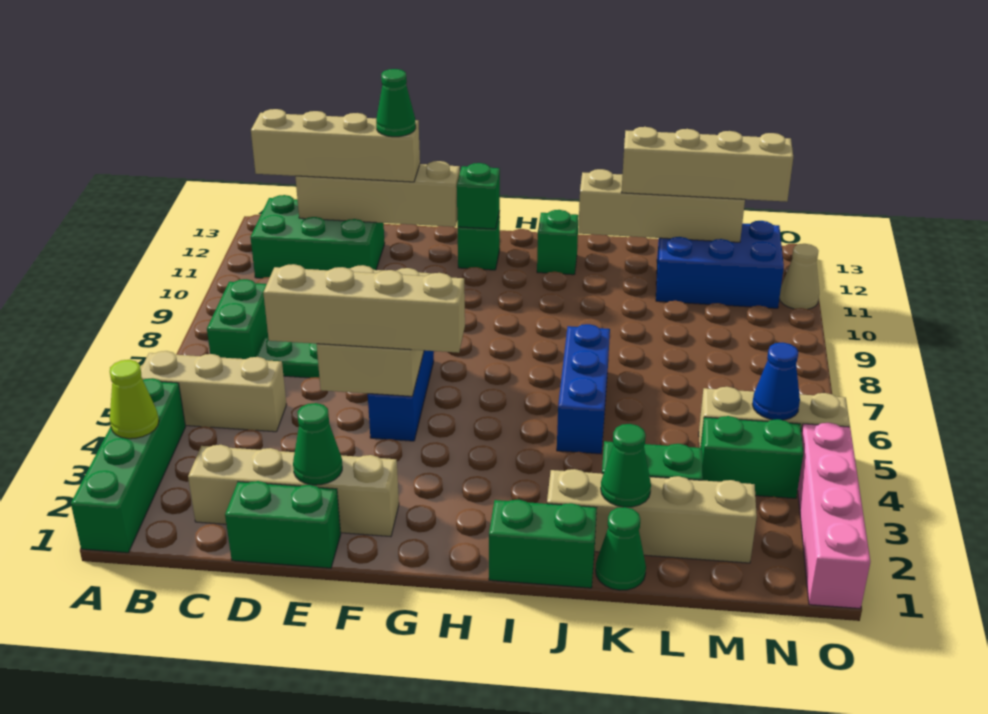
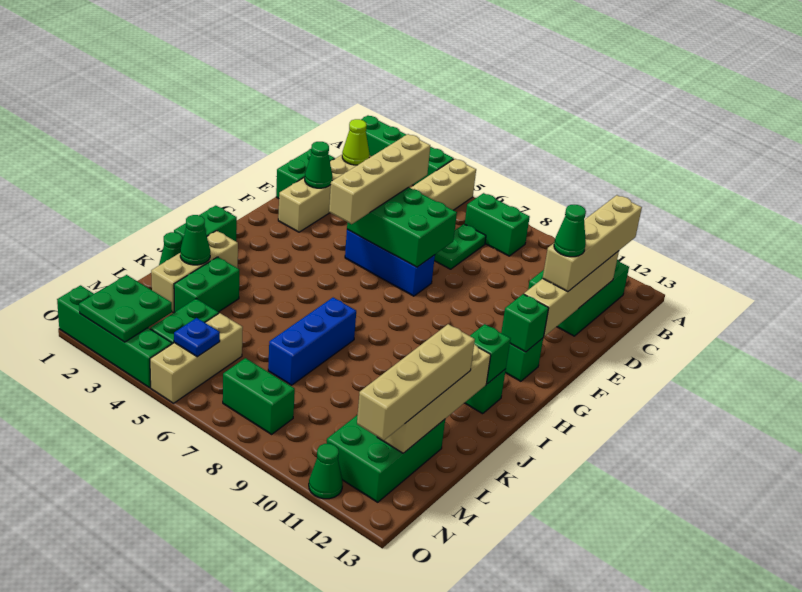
lime 1x1 cone [110,360,159,439] -> lime 1x1 cone moved to [342,119,369,165]
tan 2x3 brick [317,265,431,396] -> green 2x3 brick [347,187,457,267]
none -> green 1x1 brick [470,324,510,384]
tan 1x4 brick [547,469,757,563] -> tan 1x3 brick [151,231,238,312]
blue 1x3 brick [557,324,610,454] -> blue 1x3 brick turned to [268,298,356,385]
blue 2x3 brick [656,221,784,308] -> green 2x3 brick [327,415,445,502]
none -> green 2x2 plate [79,275,172,342]
blue 1x1 cone [752,343,800,420] -> blue 1x1 plate [174,318,220,357]
none -> green 1x2 brick [223,358,295,434]
pink 1x4 brick [798,423,870,609] -> green 1x4 brick [57,285,172,388]
tan 1x1 cone [779,244,819,309] -> green 1x1 cone [309,444,343,499]

